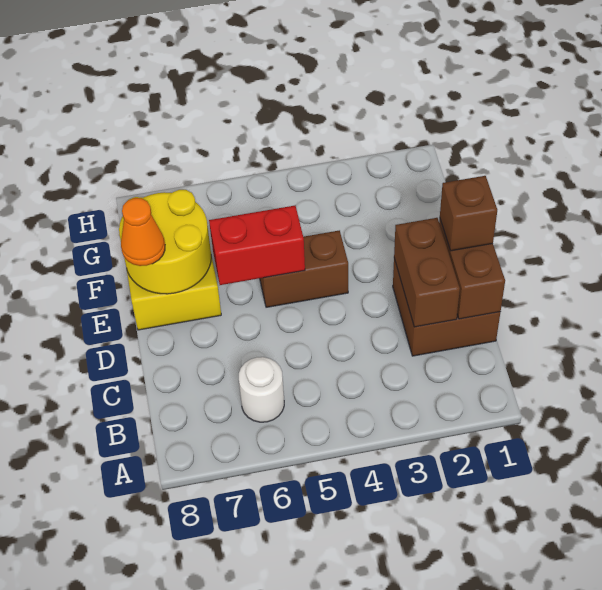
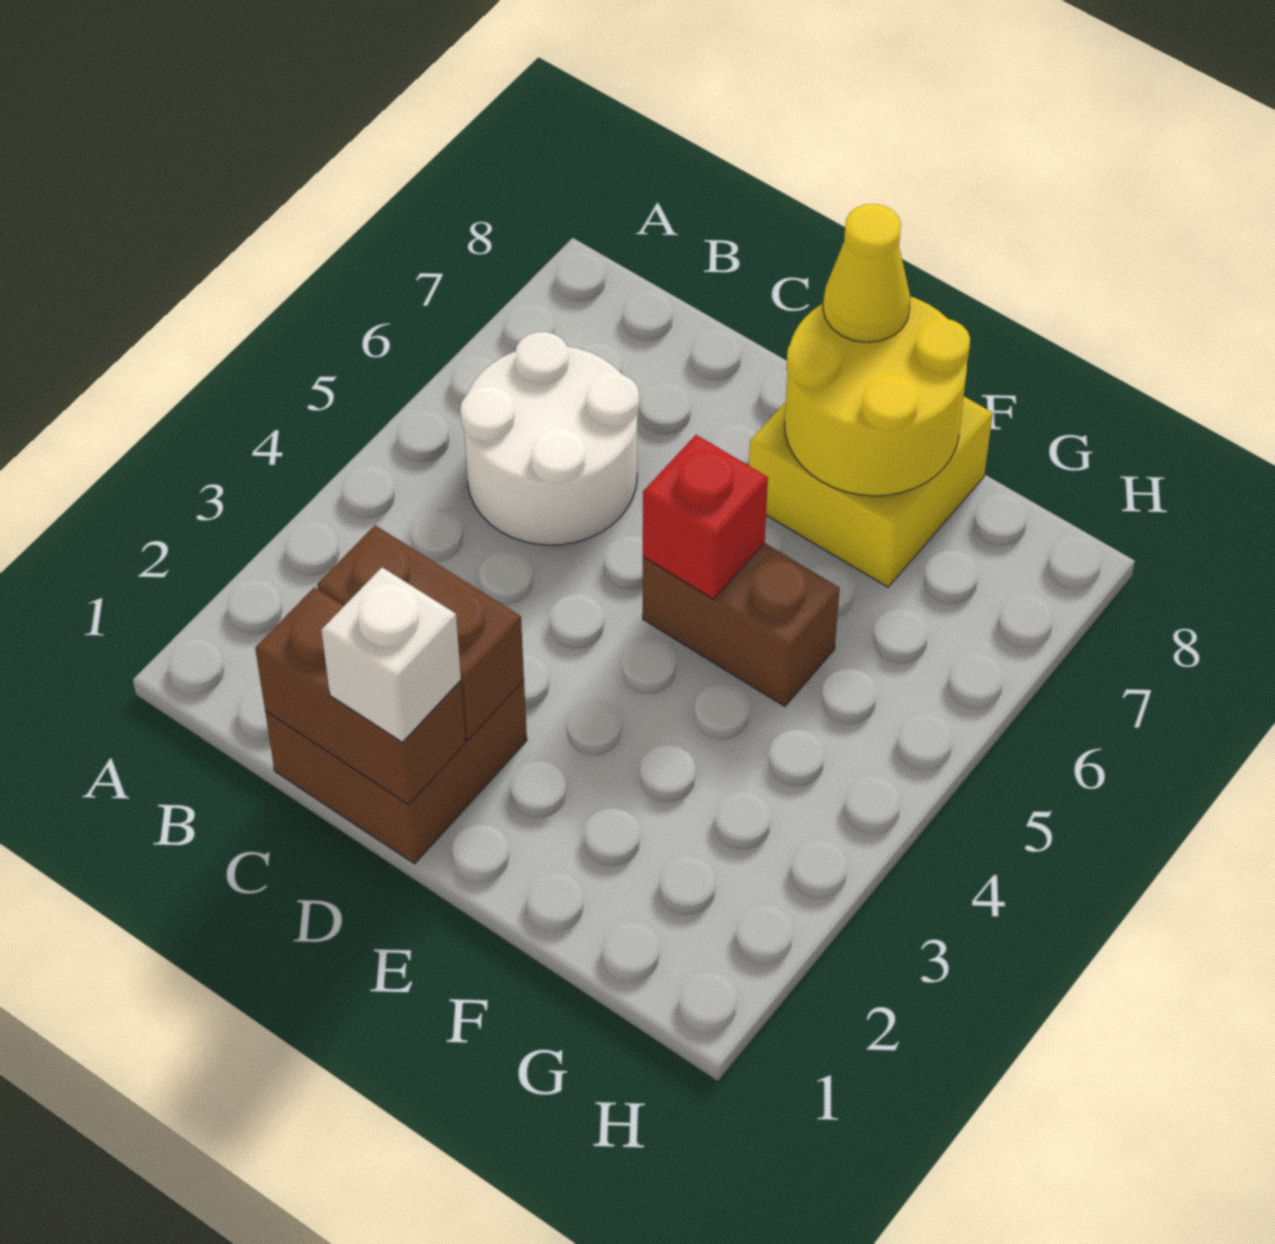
white 1x1 round brick [239,357,284,422] -> white 2x2 round brick [460,332,639,545]
brown 1x1 brick [440,176,497,251] -> white 1x1 brick [321,567,461,742]
brown 1x2 brick [260,230,348,307] -> brown 1x2 brick turned to [643,543,840,706]
red 1x2 brick [209,206,305,285] -> red 1x1 brick [643,435,768,599]
orange 1x1 cone [121,198,165,266] -> yellow 1x1 cone [823,204,911,342]

